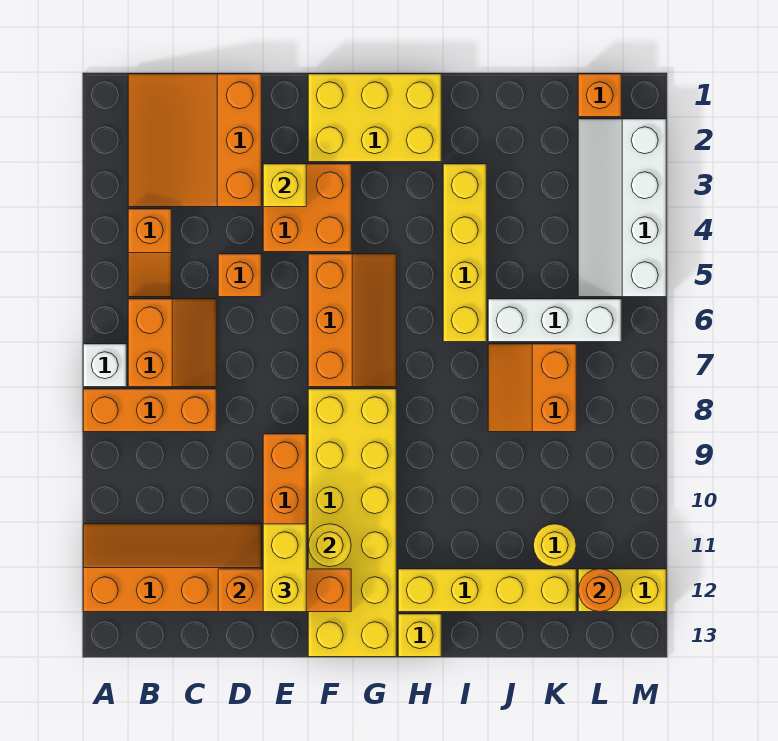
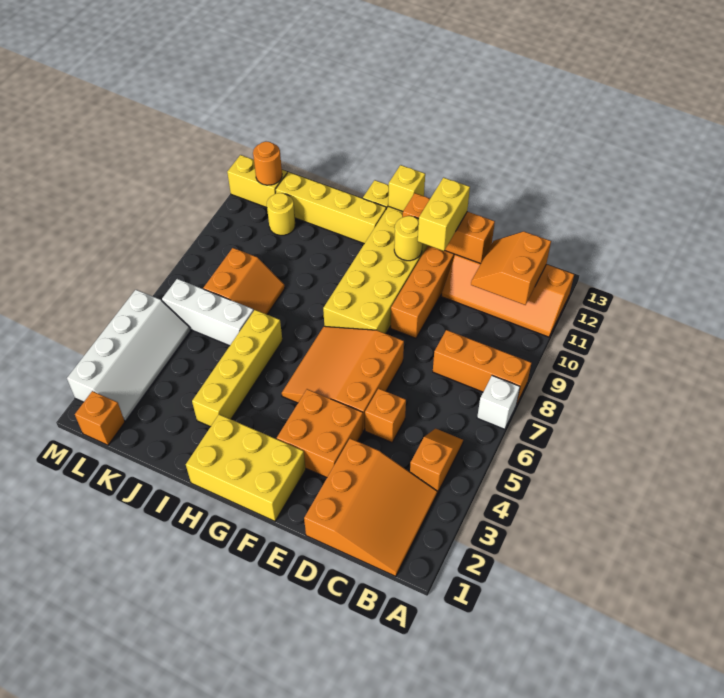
orange 2x2 slope [128,299,216,387] -> orange 2x2 slope moved to [471,231,551,305]
yellow 1x1 brick [263,164,306,207] -> yellow 1x1 brick moved to [388,165,425,211]
orange 2x3 slope [308,254,396,387] -> orange 3x3 slope [282,326,404,431]

